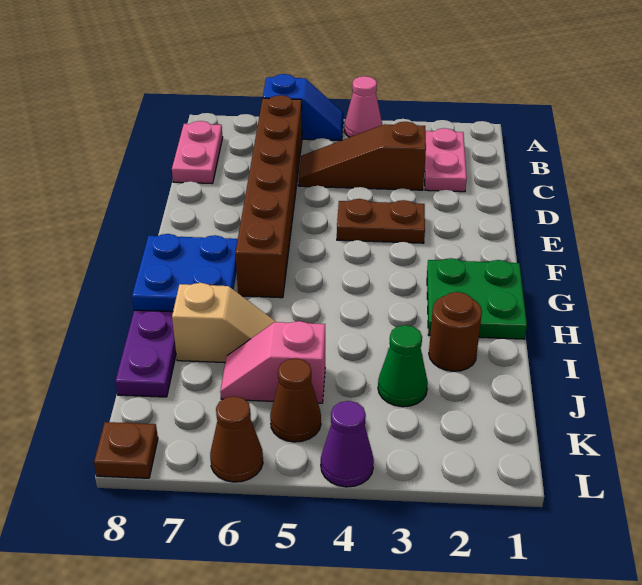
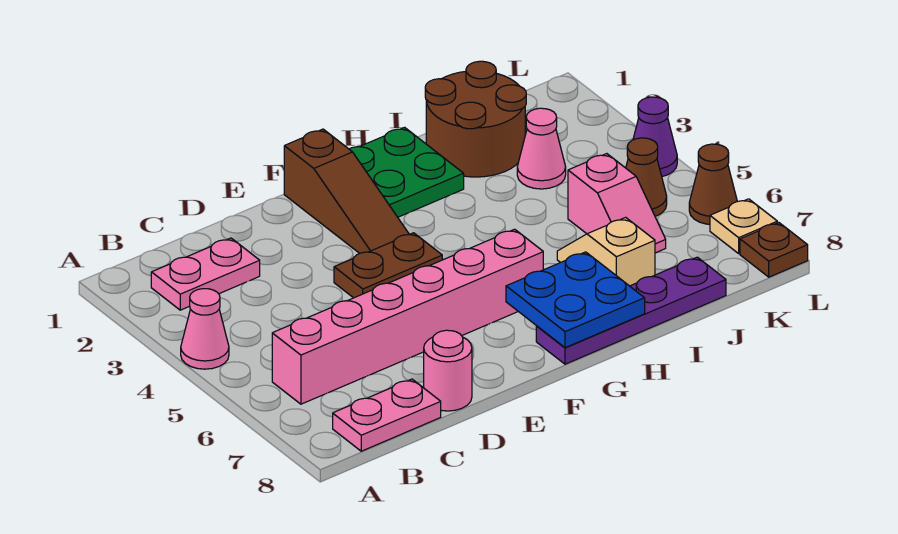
blue 1x2 slope [263,74,344,141] -> none
brown 1x6 brick [235,95,302,298] -> pink 1x6 brick [272,229,543,404]
brown 1x3 slope [298,122,426,190] -> brown 1x3 slope moved to [284,129,409,253]
none -> pink 1x1 round brick [424,330,472,411]
brown 1x2 plate [337,199,425,243] -> brown 1x2 plate turned to [334,233,442,298]
brown 1x1 round brick [429,292,482,371] -> brown 2x2 round brick [425,61,526,177]
green 1x1 cone [378,325,428,407] -> pink 1x1 cone [517,108,566,189]
none -> tan 1x1 plate [710,199,777,253]

